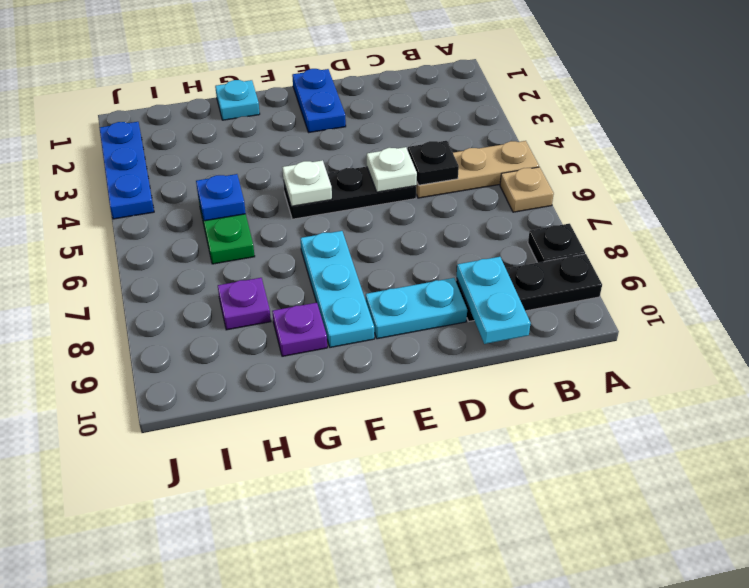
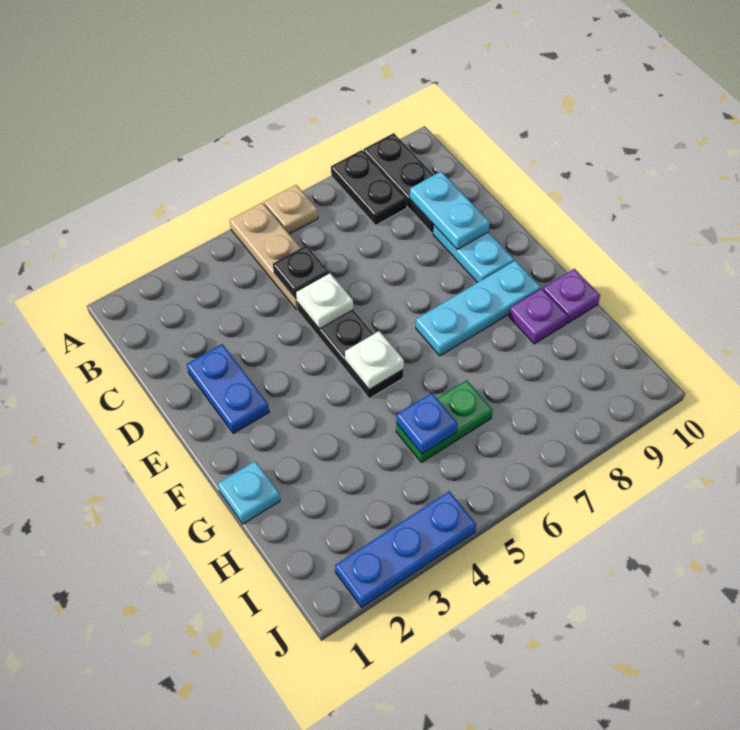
black 1x1 plate [528,224,585,263] -> black 1x2 plate [331,150,407,225]
cyan 1x2 plate [456,257,531,344] -> cyan 1x2 plate turned to [410,172,490,250]
blue 1x2 plate [292,69,346,132] -> blue 1x2 plate turned to [187,344,269,433]
purple 1x1 plate [218,278,271,330] -> purple 1x1 plate moved to [543,269,600,323]

